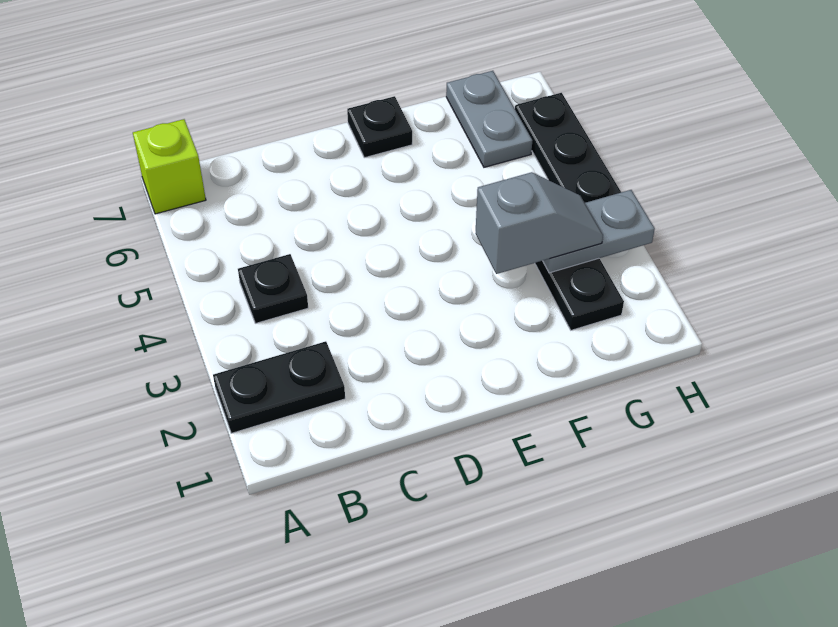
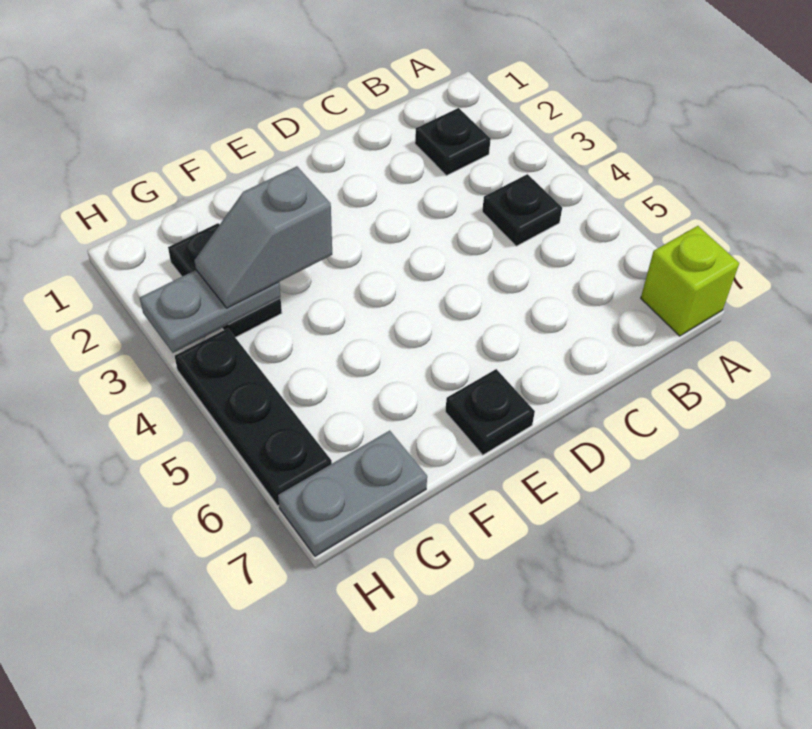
black 1x2 plate [213,341,345,433] -> black 1x1 plate [415,108,491,176]
grey 1x2 plate [446,71,532,167] -> grey 1x2 plate turned to [278,431,427,556]

